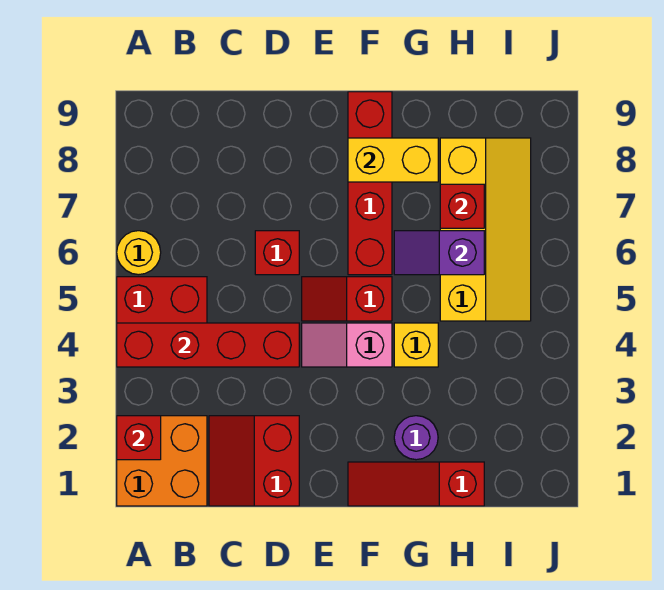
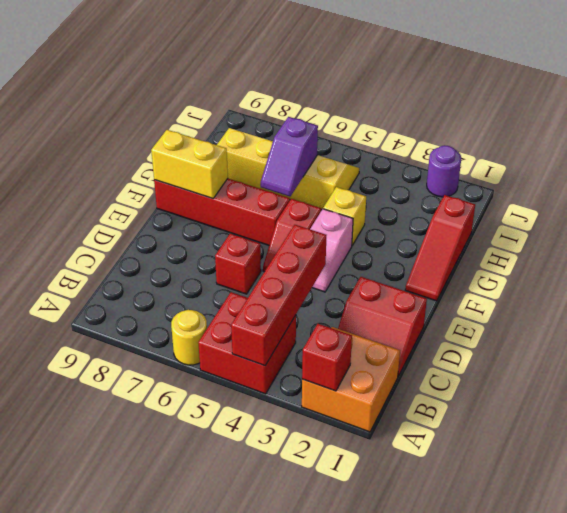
yellow 1x2 brick [348,138,438,182] -> yellow 1x2 brick turned to [151,130,228,199]
purple 1x1 round brick [394,416,438,460] -> purple 1x1 round brick moved to [427,145,461,197]
red 1x1 brick [440,184,484,228] -> none

